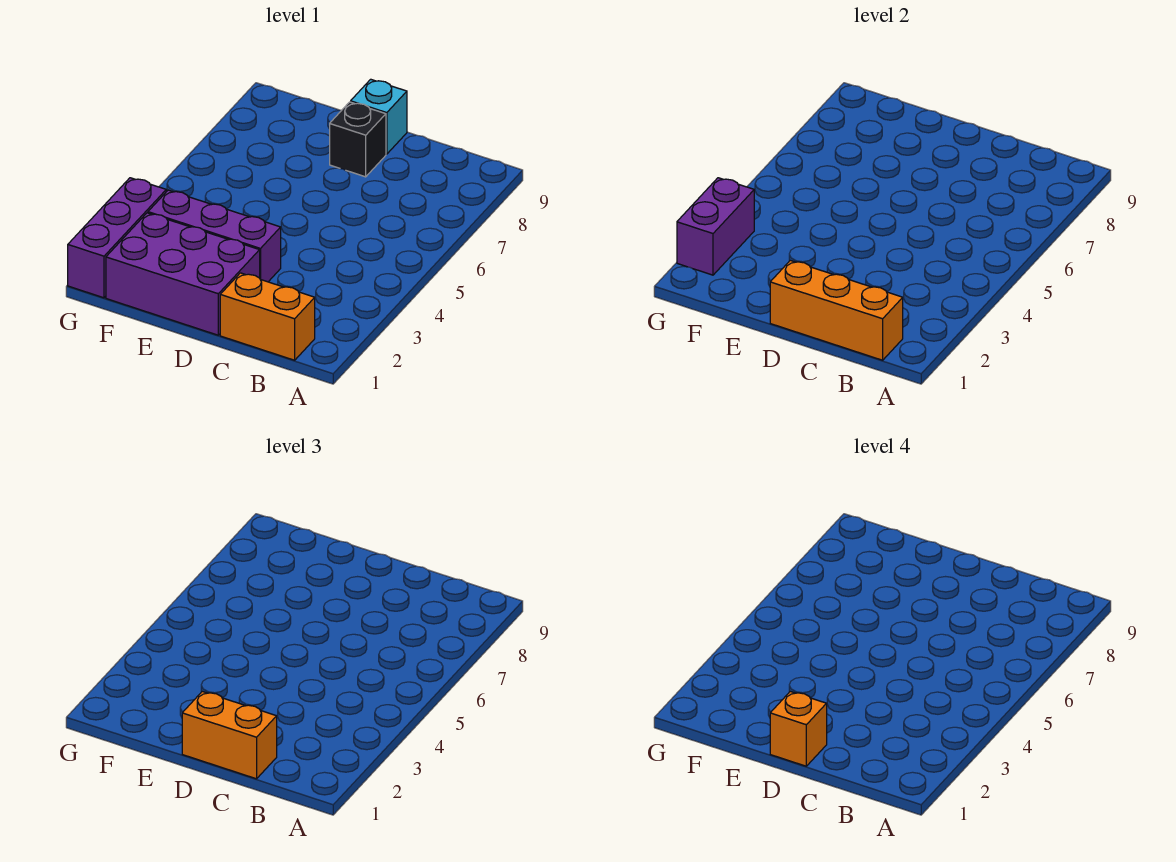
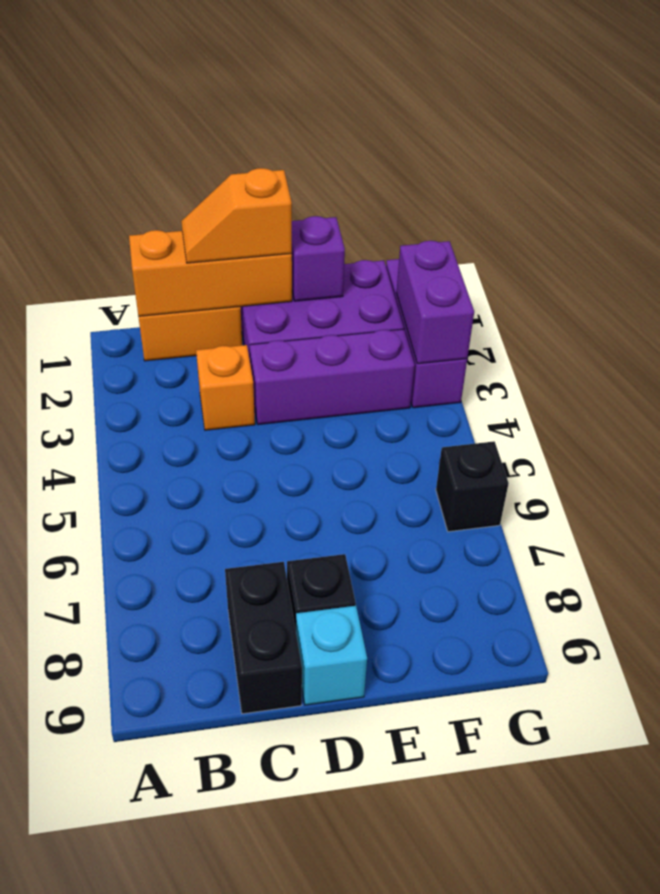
orange 1x2 brick [182,691,277,779] -> orange 1x2 slope [181,168,292,263]
none -> black 1x2 brick [225,562,302,714]
orange 1x1 brick [770,691,827,766] -> orange 1x1 brick moved to [196,345,255,430]
none -> purple 1x1 brick [292,216,345,301]
none -> black 1x1 brick [436,441,509,532]

